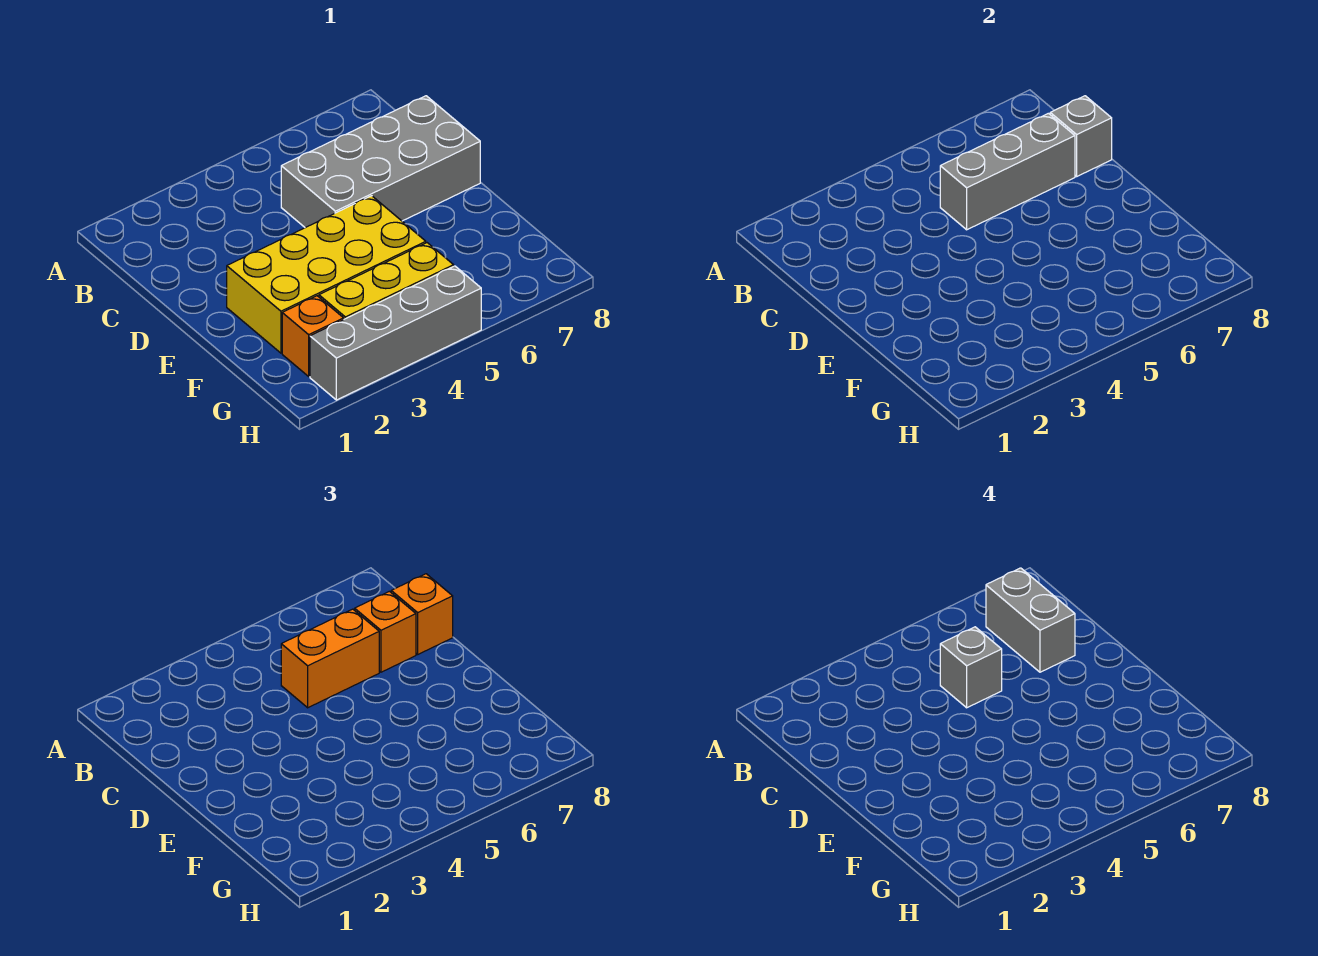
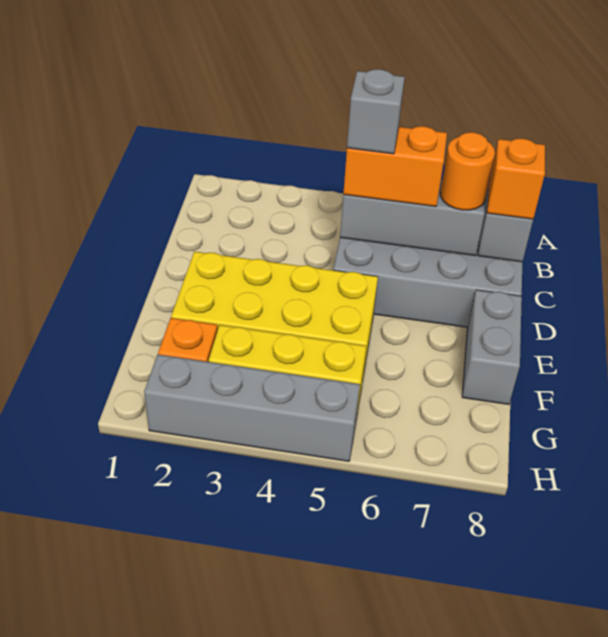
grey 1x2 brick [986,568,1075,672] -> grey 1x2 brick moved to [462,290,522,404]
orange 1x1 brick [355,591,416,672] -> orange 1x1 round brick [440,132,495,210]

